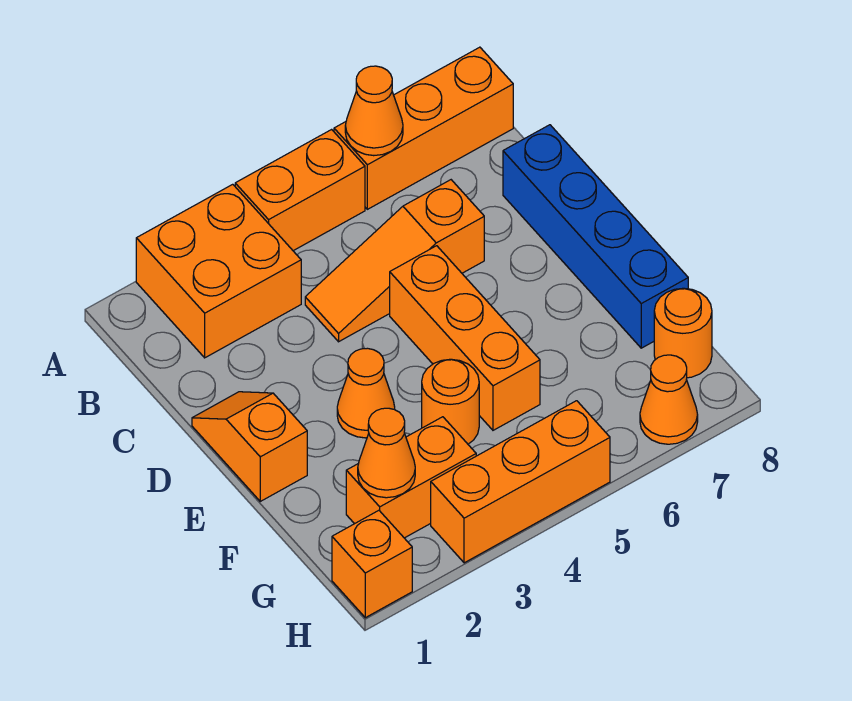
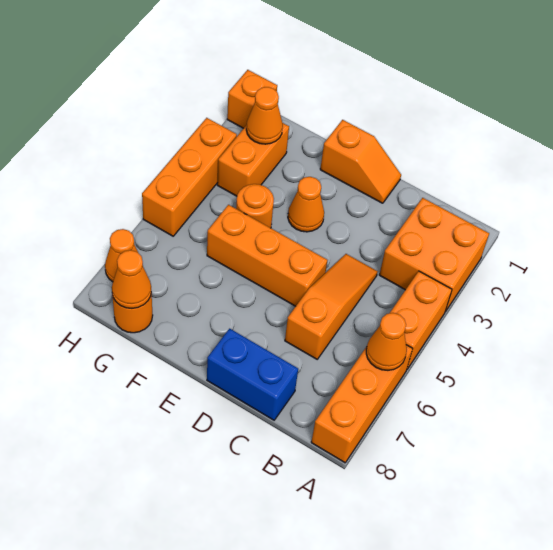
blue 1x4 brick [503,125,688,348] -> blue 1x2 brick [207,329,298,420]
none -> orange 1x1 cone [112,250,151,309]

